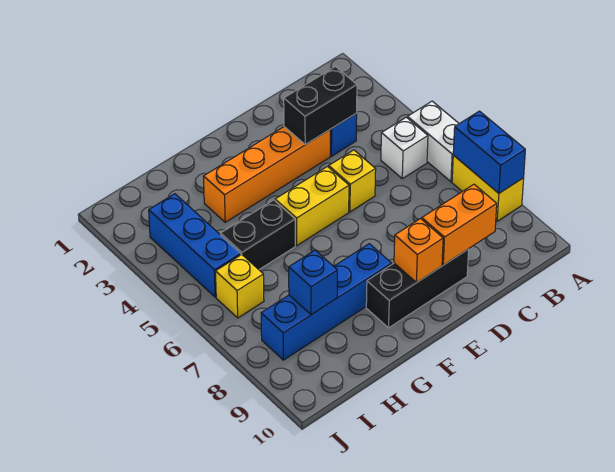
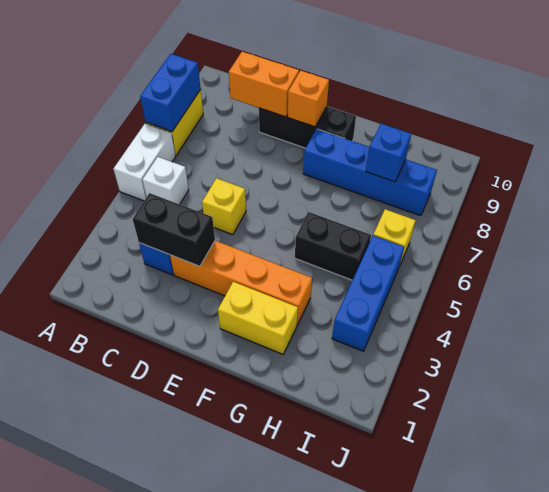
yellow 1x2 brick [275,167,349,245] -> yellow 1x2 brick moved to [218,282,298,354]

